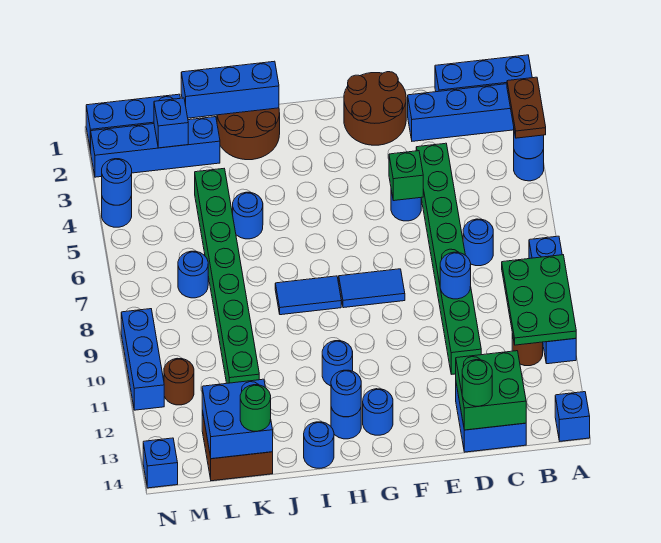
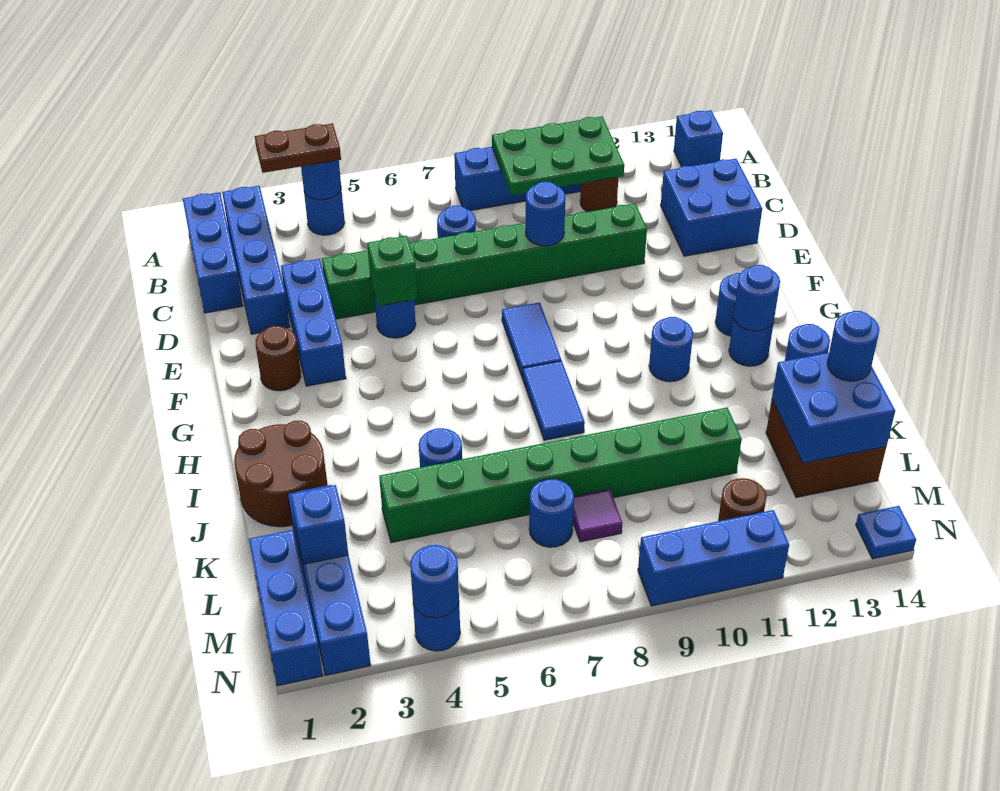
green 2x2 brick [456,351,526,430] -> none
green 1x1 round brick [462,360,492,406] -> none
brown 2x2 round brick [344,72,406,145] -> brown 1x1 round brick [256,326,301,391]
blue 1x3 brick [181,61,279,118] -> blue 1x3 brick moved to [281,259,346,386]
green 1x1 round brick [240,385,271,431] -> blue 1x1 round brick [827,311,879,381]
none -> purple 1x1 tile [573,490,622,542]
blue 1x1 brick [143,438,178,488] -> blue 1x1 plate [856,506,916,559]

